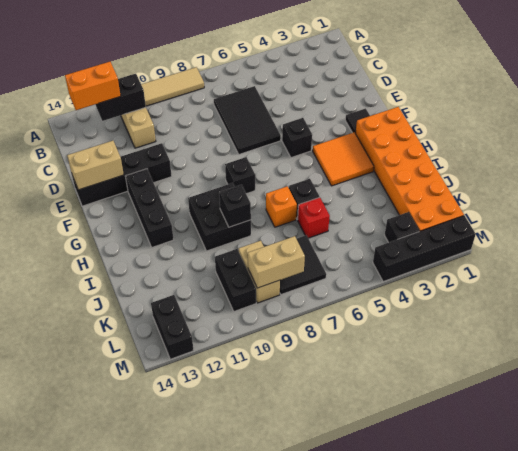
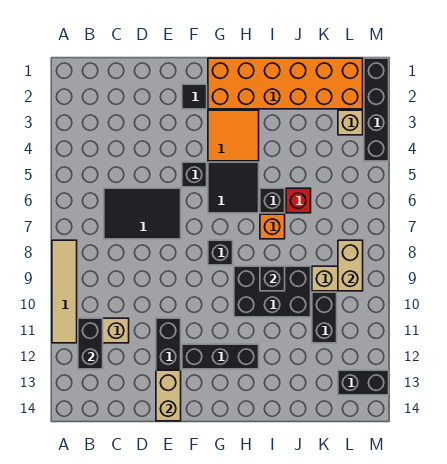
orange 1x2 brick [65,62,121,110] -> none
black 2x2 brick [188,183,251,251] -> black 2x3 brick [234,266,311,317]
black 2x2 tile [280,235,326,295] -> black 2x2 tile moved to [208,162,259,213]
black 1x2 brick [215,249,256,311] -> black 1x2 brick turned to [312,292,337,343]
black 1x1 brick [385,212,419,242] -> tan 1x1 brick [338,110,363,135]

